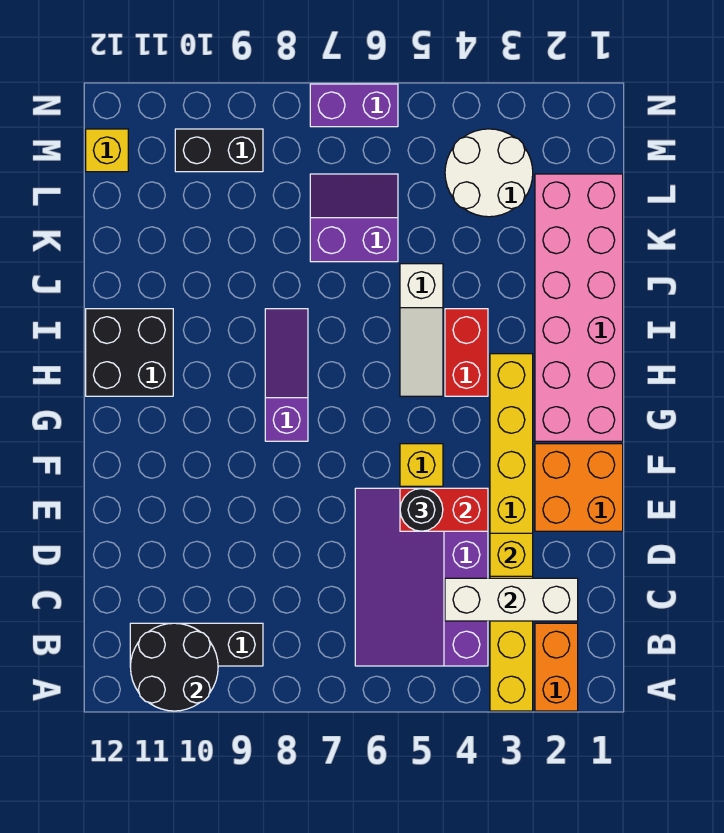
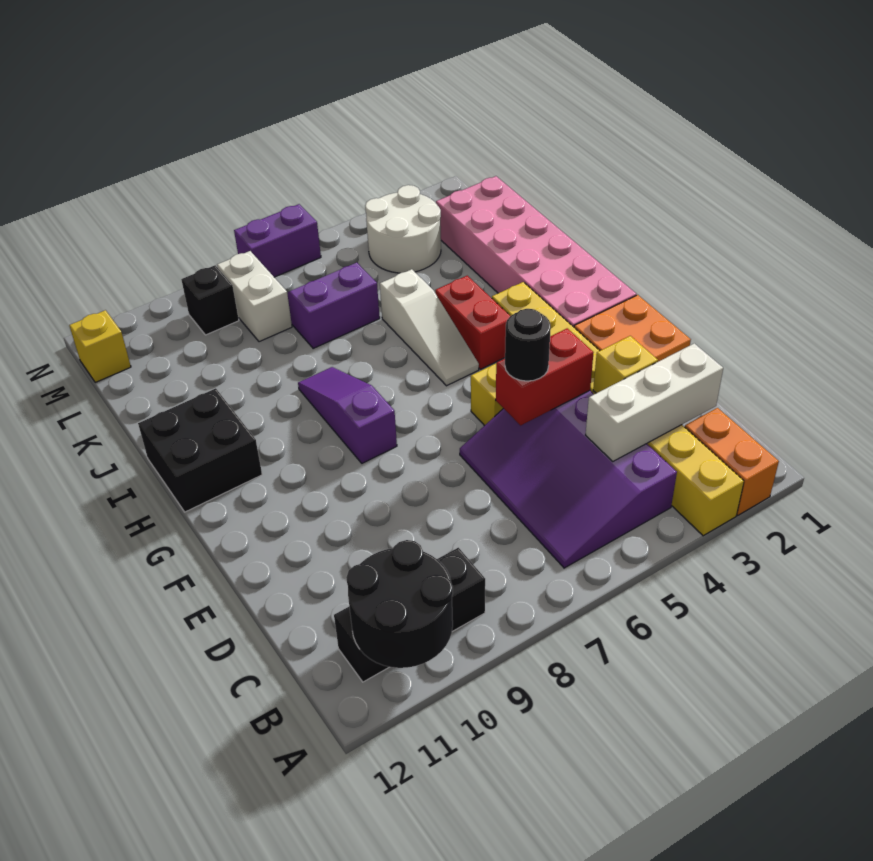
none -> white 1x2 brick [217,251,292,342]
black 1x2 brick [175,129,263,172] -> black 1x1 brick [181,265,239,335]

